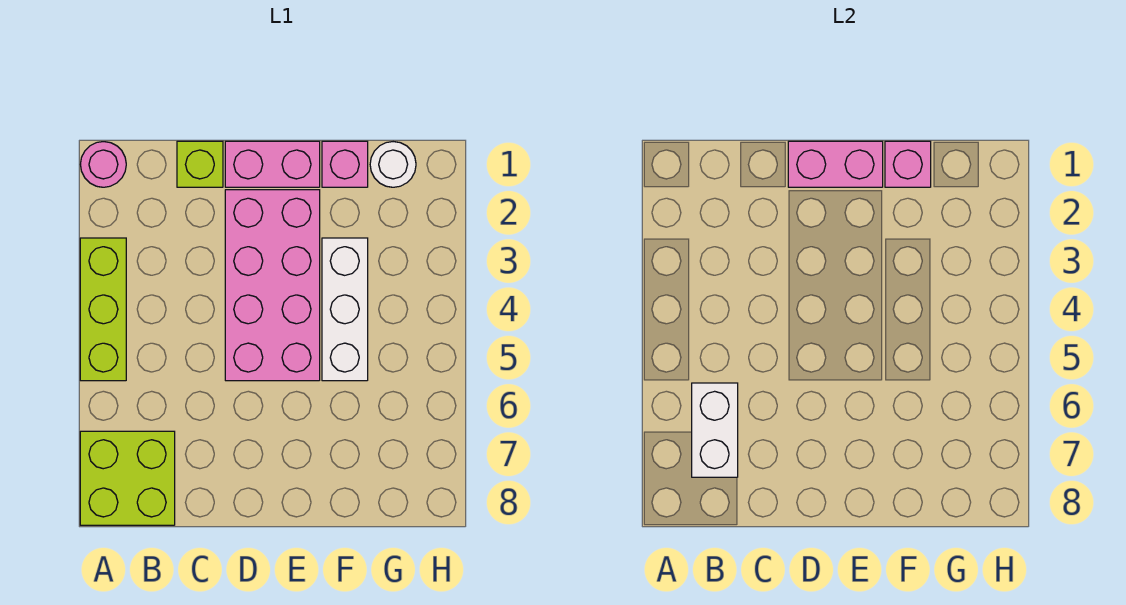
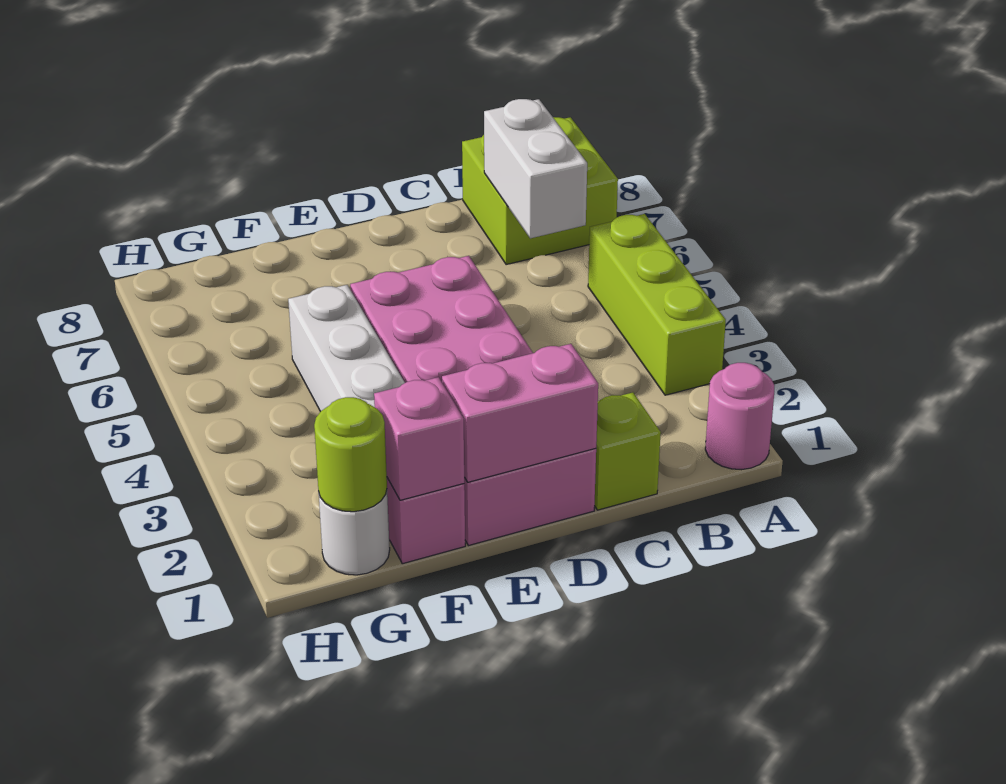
none -> lime 1x1 round brick [314,397,387,512]

